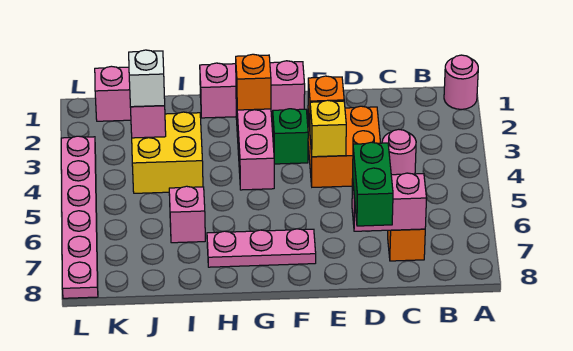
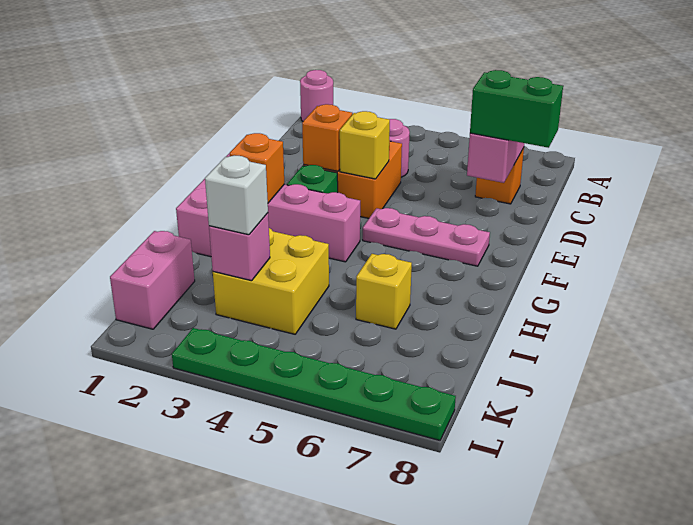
pink 1x3 plate [207,229,316,267] -> pink 1x3 plate turned to [363,208,490,266]
pink 1x1 brick [169,186,205,243] -> yellow 1x1 brick [356,254,412,329]
pink 1x6 plate [61,136,98,298] -> green 1x6 plate [172,328,456,440]

